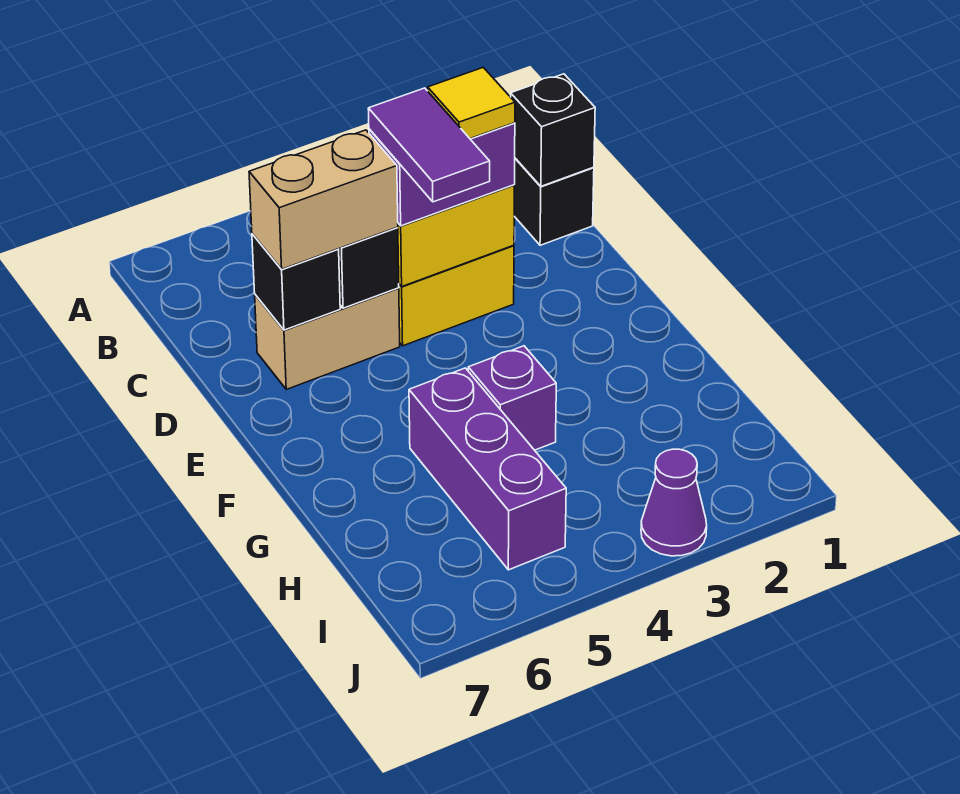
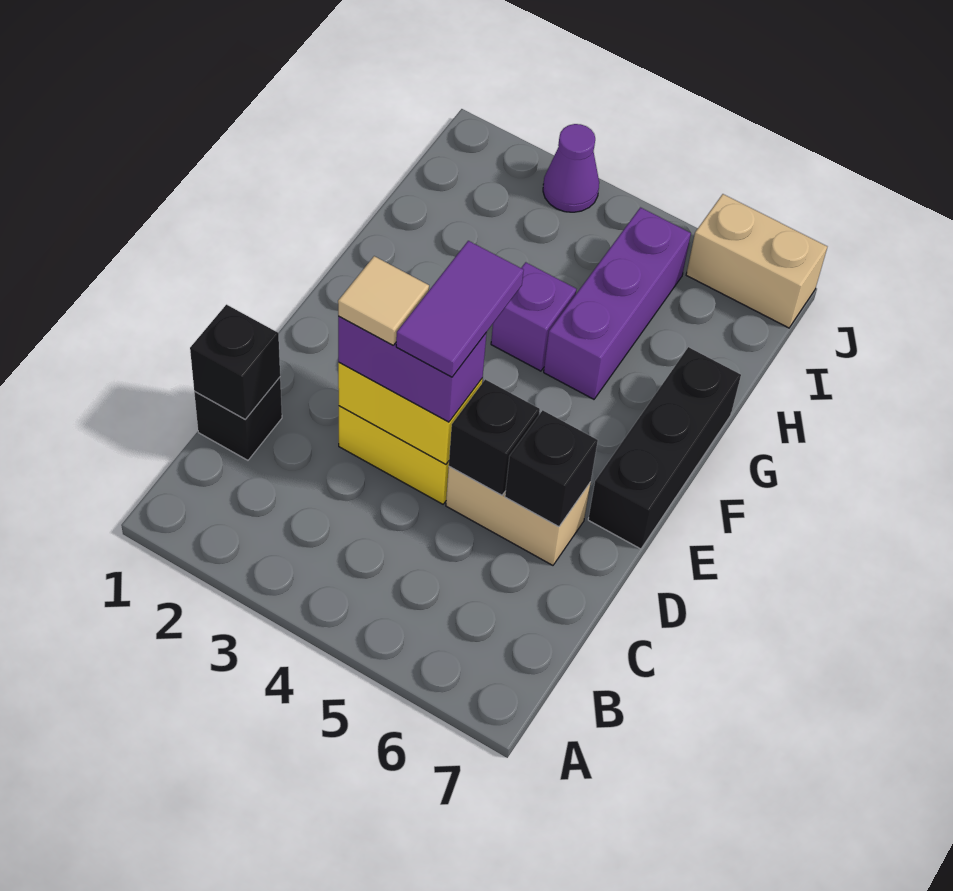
yellow 1x1 tile [428,68,515,139] -> tan 1x1 tile [338,256,429,345]
tan 1x2 brick [249,130,398,269] -> tan 1x2 brick moved to [686,194,827,328]
none -> black 1x3 brick [588,347,741,549]

